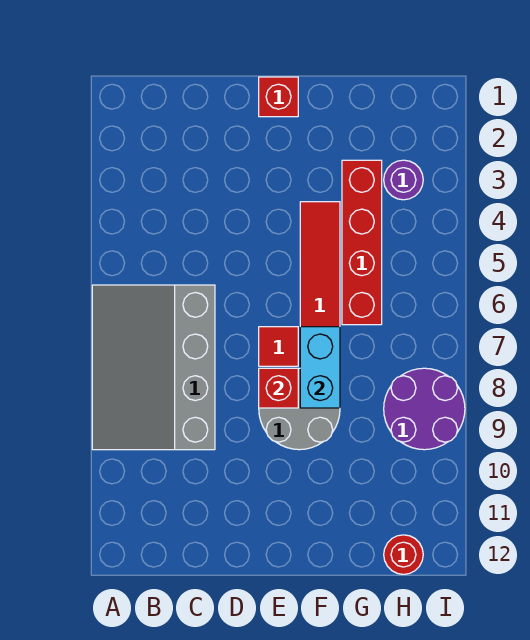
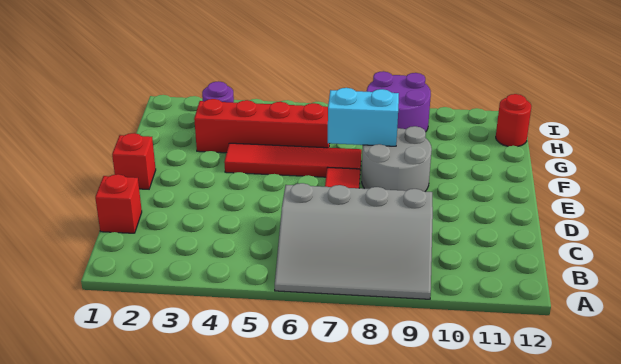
red 1x1 brick [259,368,298,408] -> red 1x1 brick moved to [95,174,142,233]

